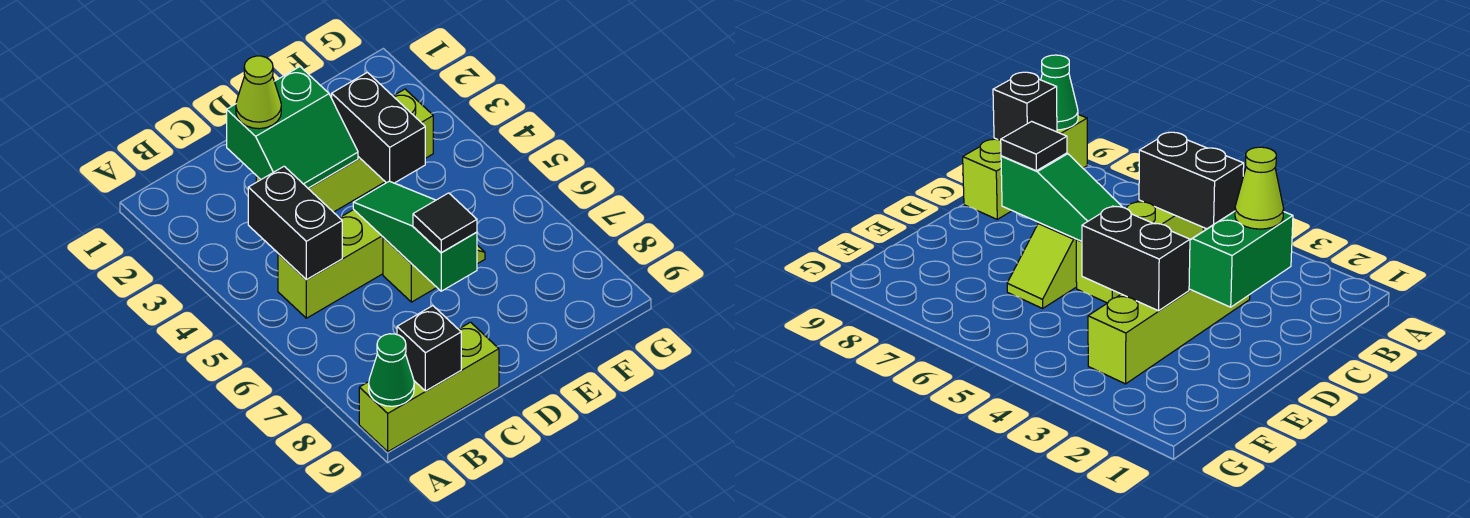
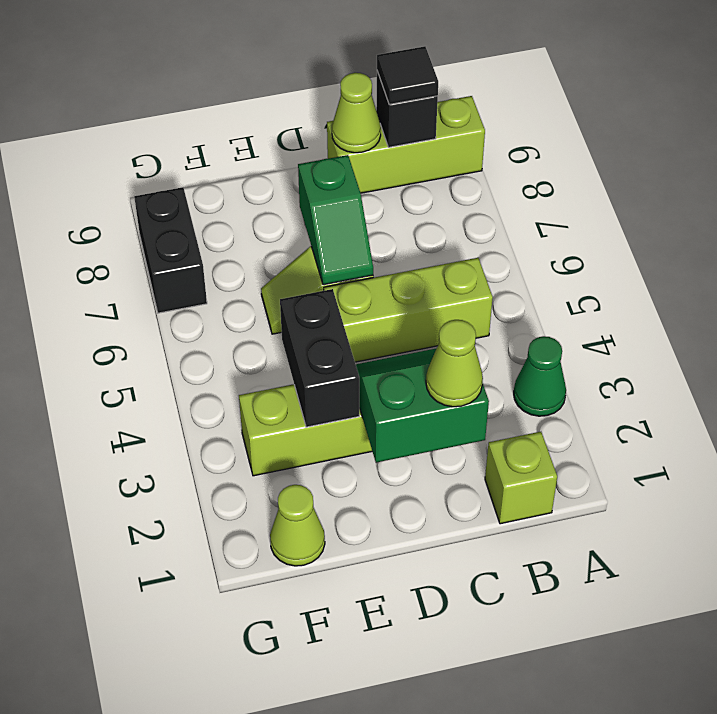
green 1x1 cone [369,334,414,406] -> green 1x1 cone moved to [514,336,566,416]
none -> lime 1x1 brick [485,432,557,524]
black 1x2 brick [248,166,342,280] -> black 1x2 brick moved to [134,187,207,313]
none -> lime 1x1 cone [332,73,381,153]
green 1x3 slope [353,181,477,291] -> green 1x2 slope [298,155,373,285]
black 1x1 tile [413,193,477,253] -> black 1x1 tile moved to [377,46,438,104]
none -> lime 1x1 cone [270,485,325,566]

